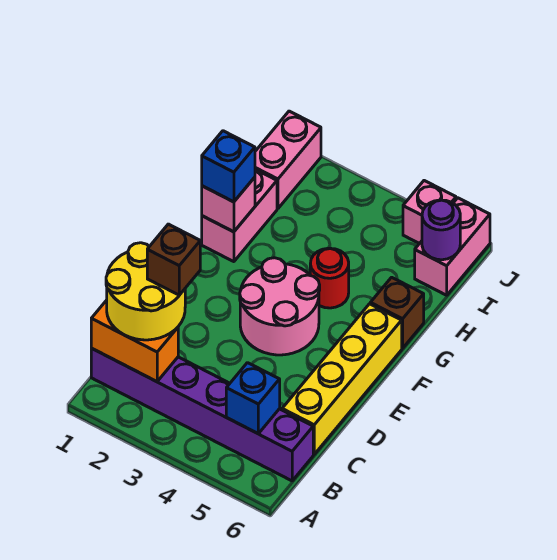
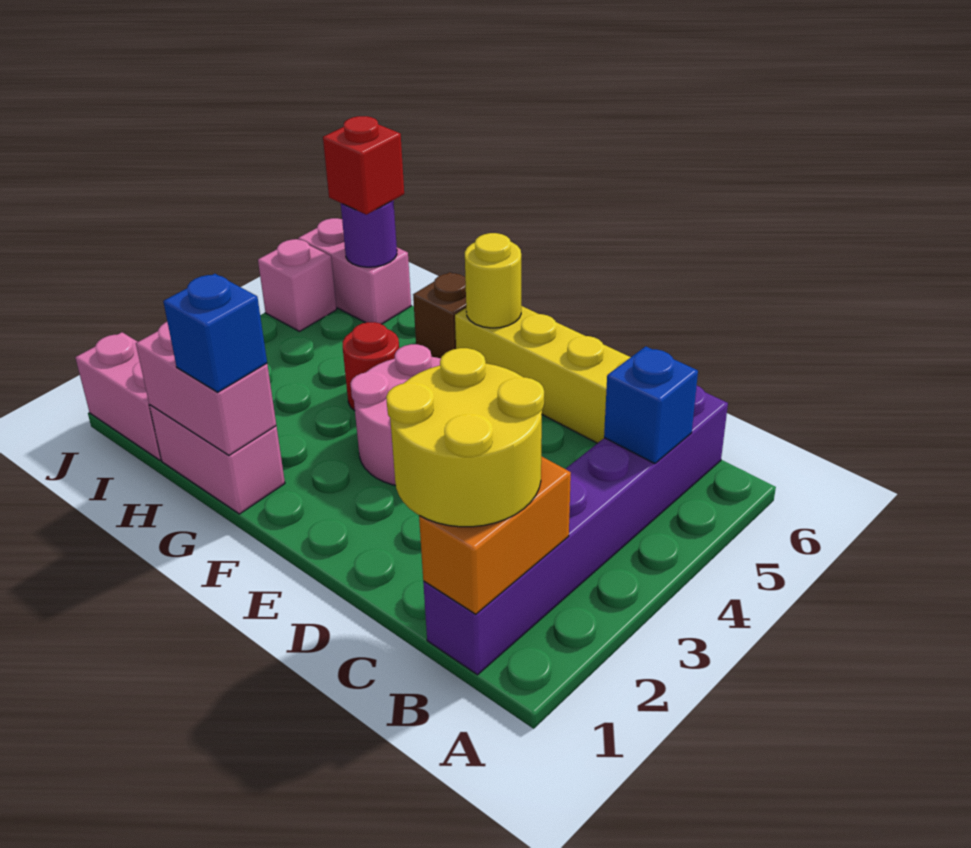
brown 1x1 brick [147,224,200,295] -> none
none -> yellow 1x1 round brick [465,233,521,328]
pink 1x1 brick [202,177,255,232] -> pink 1x2 brick [136,322,276,455]
none -> red 1x1 brick [323,116,404,215]

